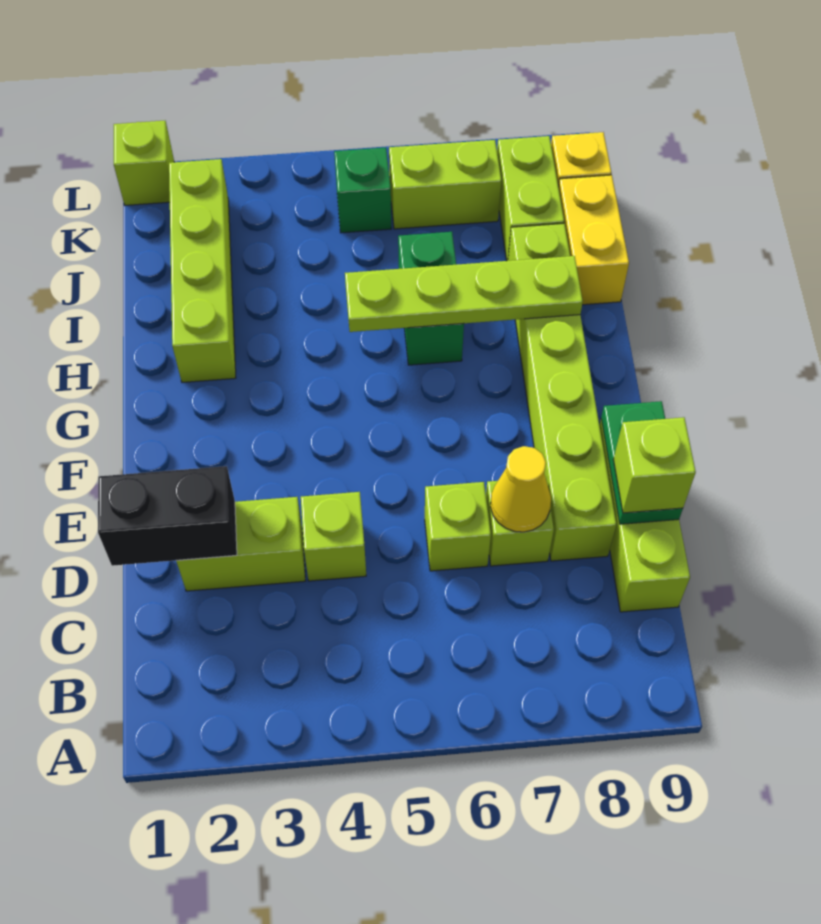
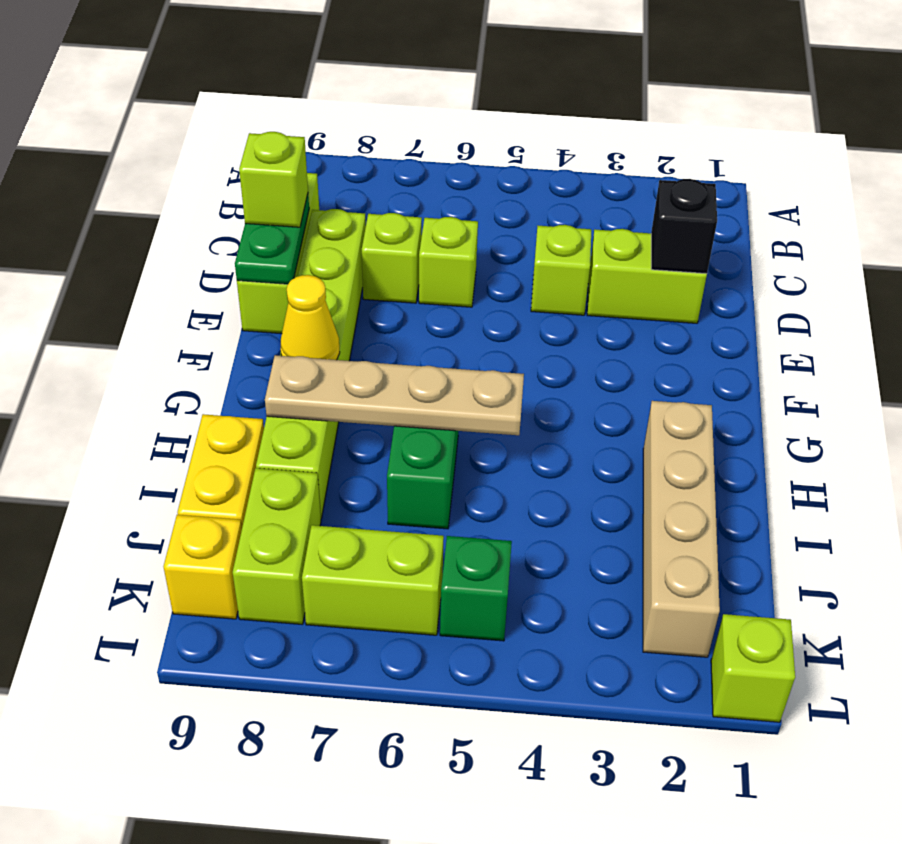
black 1x2 brick [98,466,237,566] -> black 1x1 brick [651,179,717,274]
yellow 1x1 cone [491,446,551,532] -> yellow 1x1 cone moved to [281,275,340,360]
lime 1x4 brick [169,159,236,382] -> tan 1x4 brick [643,401,720,657]
lime 1x4 plate [345,256,583,332] -> tan 1x4 plate [265,355,524,435]

